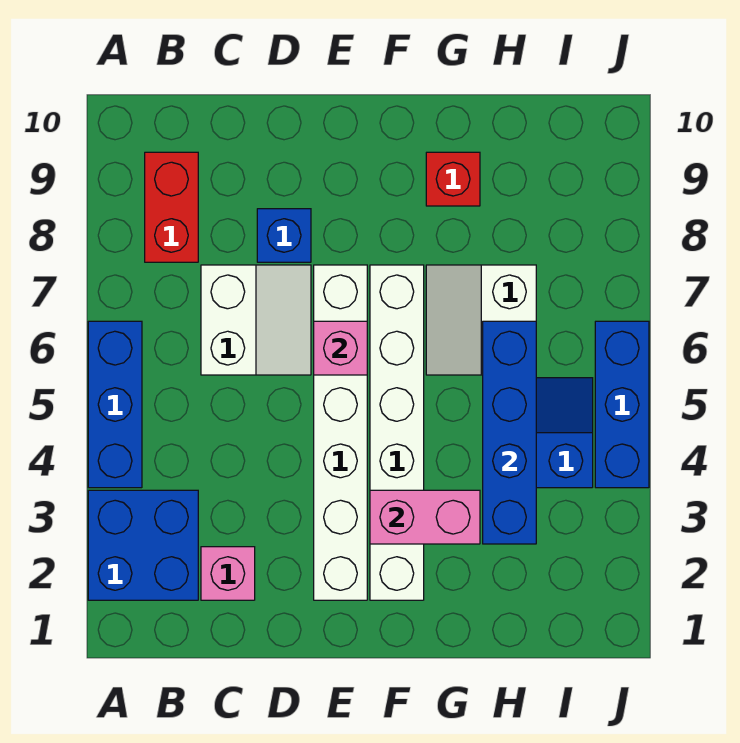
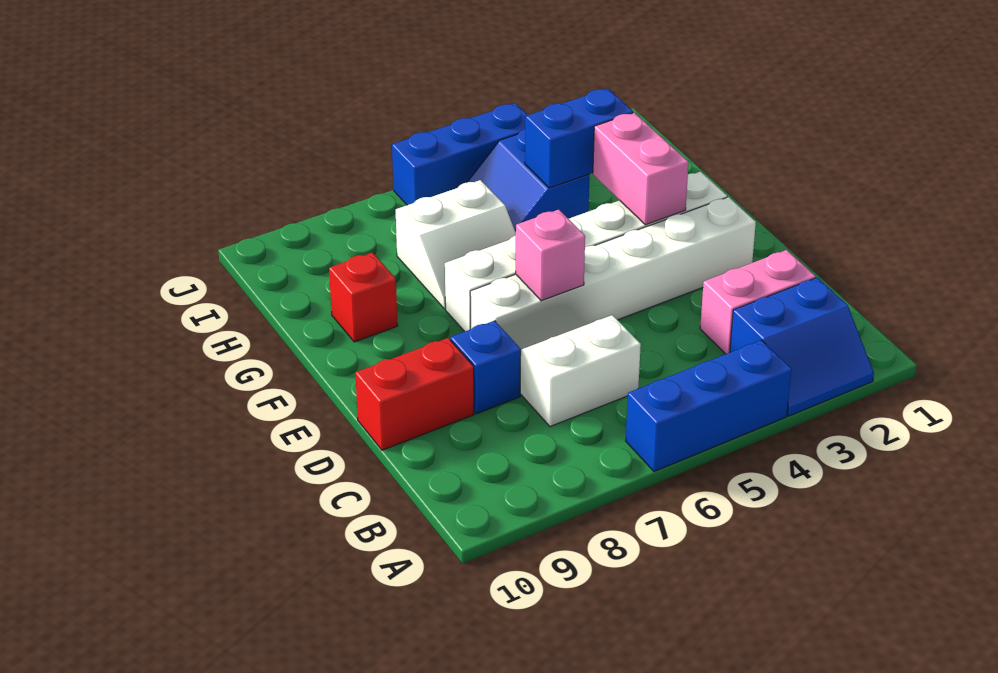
blue 2x2 brick [88,490,198,600] -> blue 2x2 slope [730,278,874,416]
red 1x2 brick [145,152,198,262] -> red 1x2 brick moved to [355,338,474,450]
pink 1x1 brick [201,547,255,600] -> pink 1x2 brick [700,250,816,354]
blue 1x4 brick [483,321,536,544] -> blue 1x2 brick [525,88,633,188]

